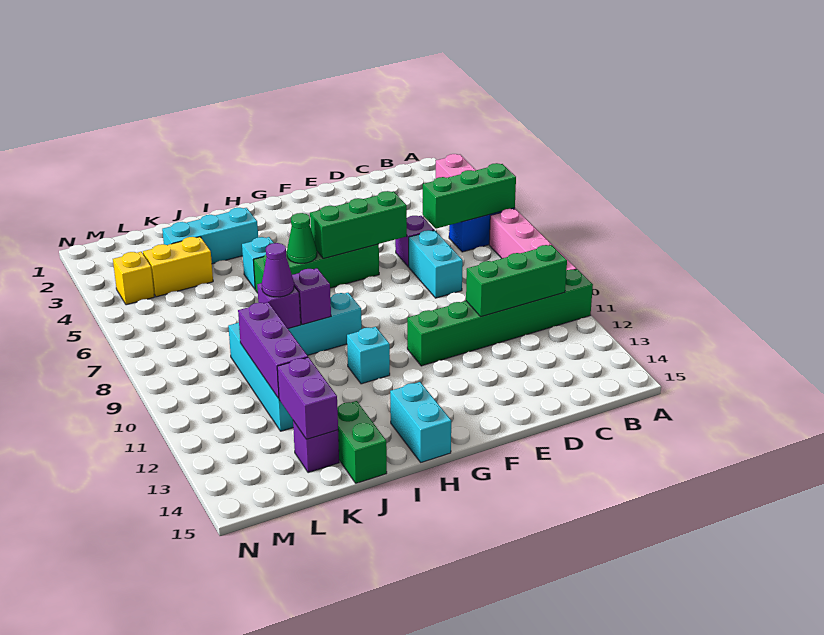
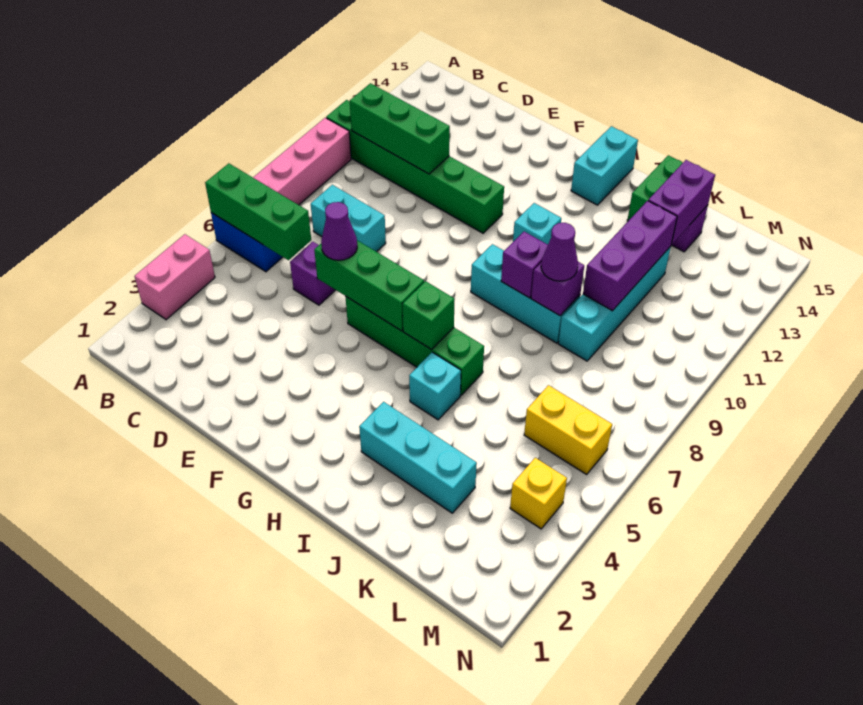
cyan 1x2 brick [409,230,463,298] -> cyan 1x2 brick turned to [311,185,386,252]
none -> purple 1x1 cone [321,202,357,260]
green 1x1 cone [287,213,317,263] -> green 1x1 brick [403,281,455,350]
yellow 1x2 brick [143,237,213,297] -> yellow 1x2 brick moved to [524,385,612,474]

